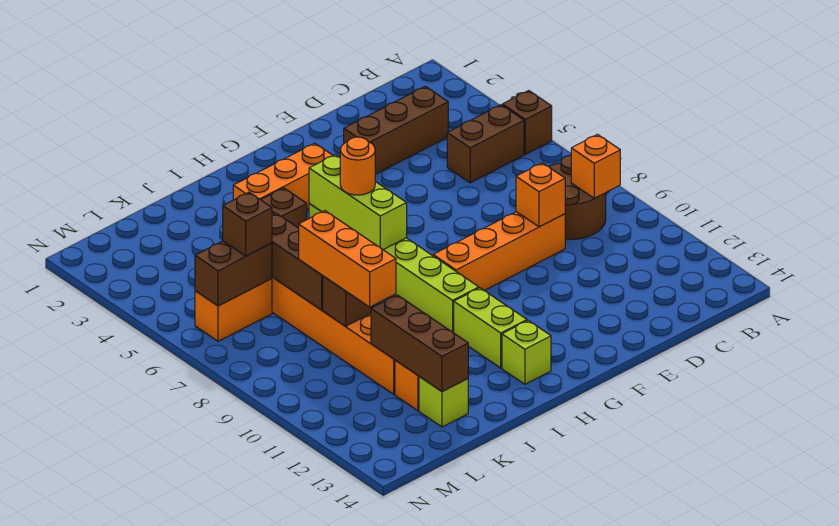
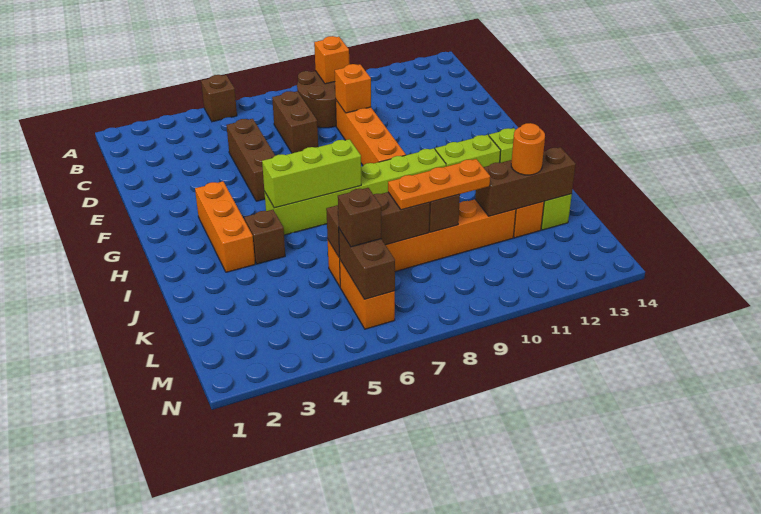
brown 1x2 brick [447,105,524,183] -> brown 1x2 brick moved to [272,91,318,153]
brown 1x3 brick [344,86,448,174] -> brown 1x3 brick moved to [226,119,275,201]
orange 1x1 round brick [340,137,375,195] -> orange 1x1 round brick moved to [511,123,545,175]
orange 1x3 brick [299,211,396,307] -> orange 1x3 plate [388,159,490,210]

